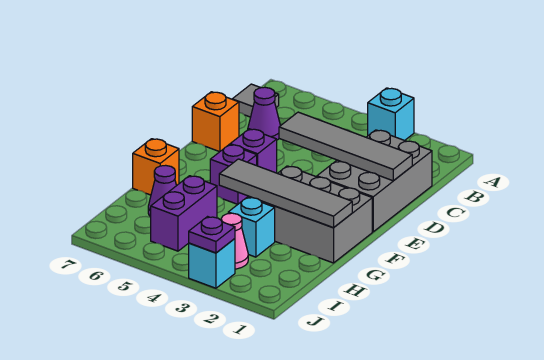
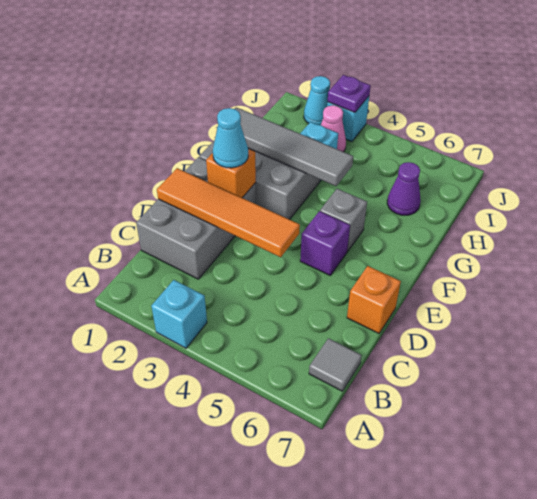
purple 1x1 cone [248,87,280,140] -> none
grey 1x4 tile [279,112,412,181] -> orange 1x4 tile [157,168,300,257]
none -> cyan 1x1 cone [213,108,248,168]
purple 1x1 brick [210,144,257,205] -> grey 1x1 brick [320,189,367,251]
orange 1x1 brick [133,139,179,195] -> orange 1x1 brick moved to [206,149,256,198]
purple 1x2 brick [151,176,217,251] -> none
none -> cyan 1x1 cone [304,76,330,125]

